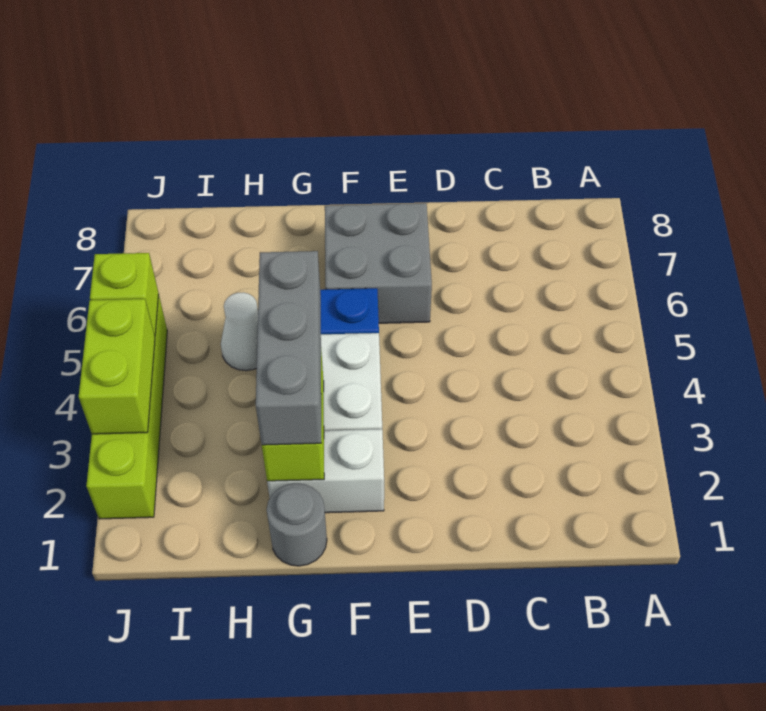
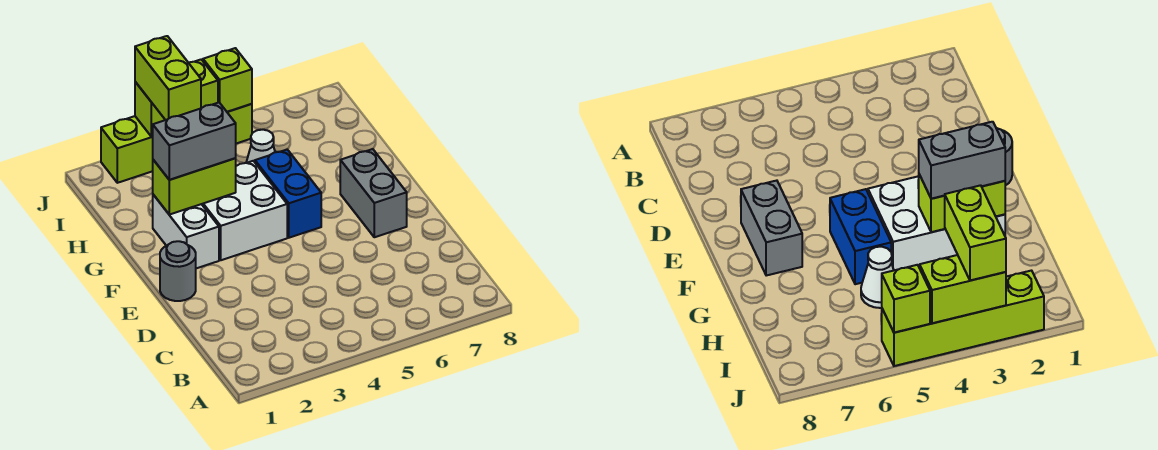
grey 2x2 brick [325,203,432,323] -> grey 1x2 brick [340,149,407,237]
grey 1x1 round brick [267,483,327,566] -> grey 1x1 round brick moved to [160,241,196,301]
grey 1x3 brick [256,251,321,445] -> grey 1x2 brick [153,103,236,180]
none -> lime 1x2 brick [135,36,201,120]

